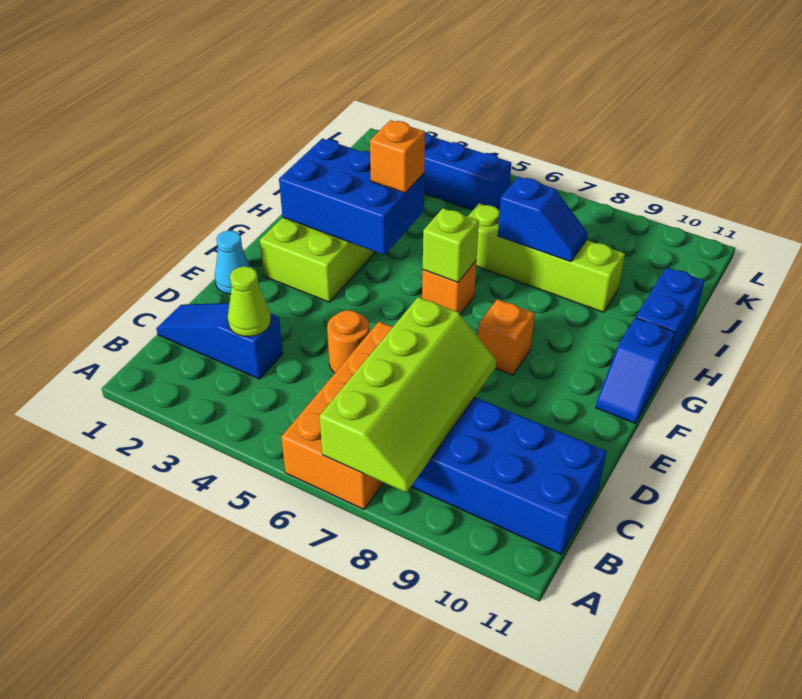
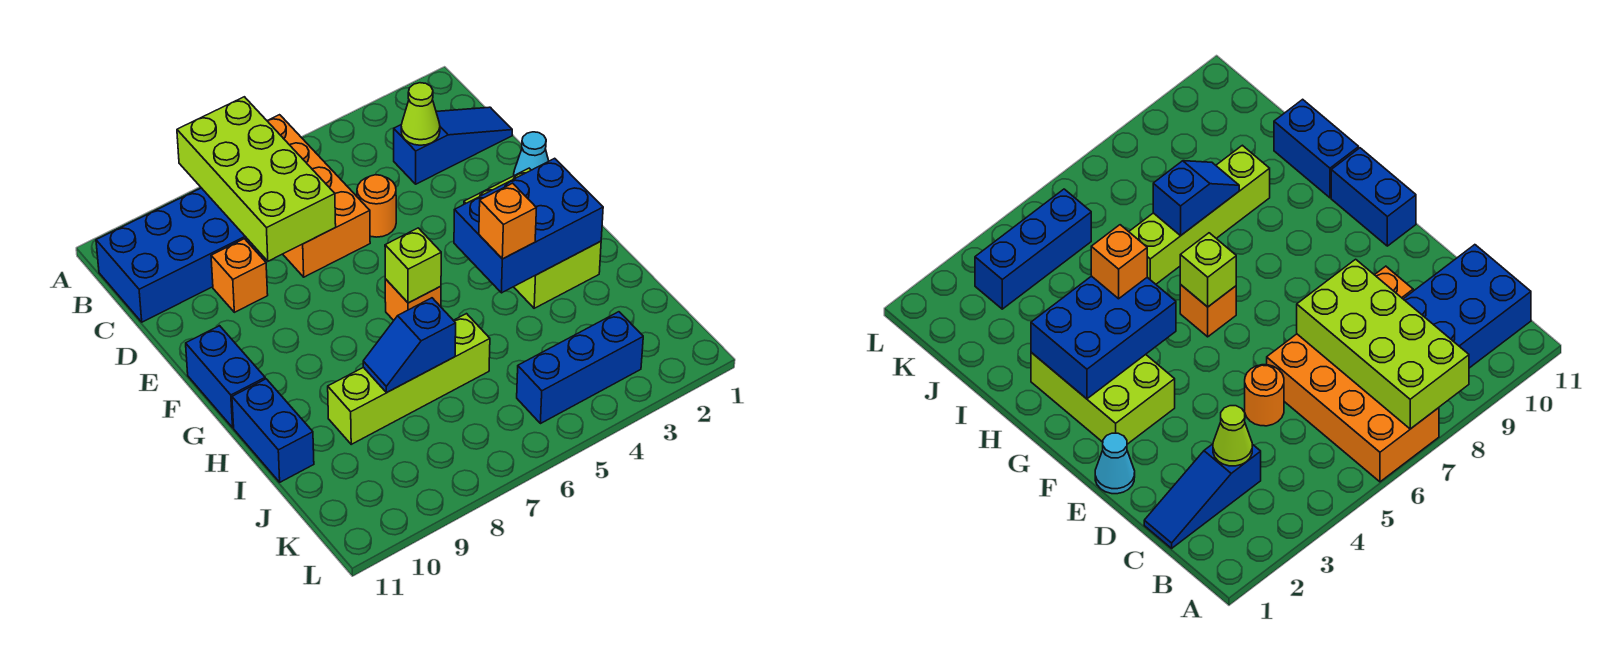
lime 2x4 slope [319,297,496,493] -> lime 2x4 brick [177,97,336,261]
orange 1x1 brick [478,299,535,375] -> orange 1x1 brick moved to [211,239,268,312]
blue 1x2 slope [596,318,675,423] -> blue 1x2 brick [186,326,265,428]

